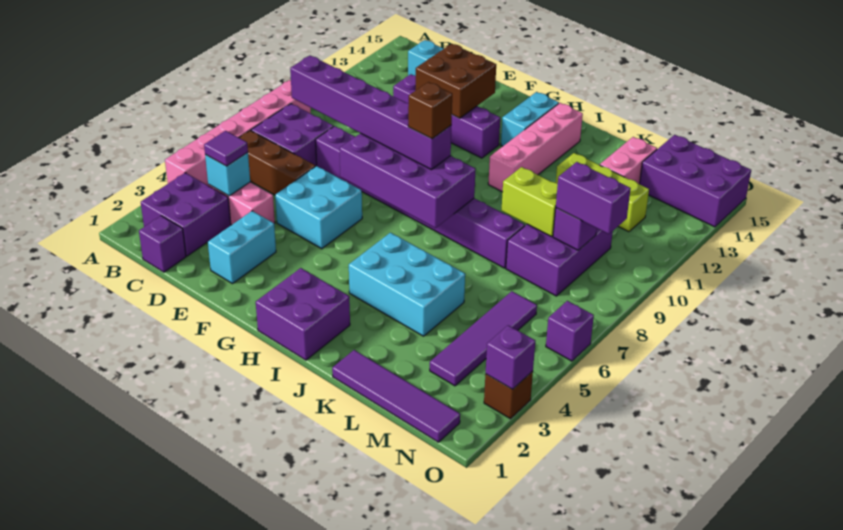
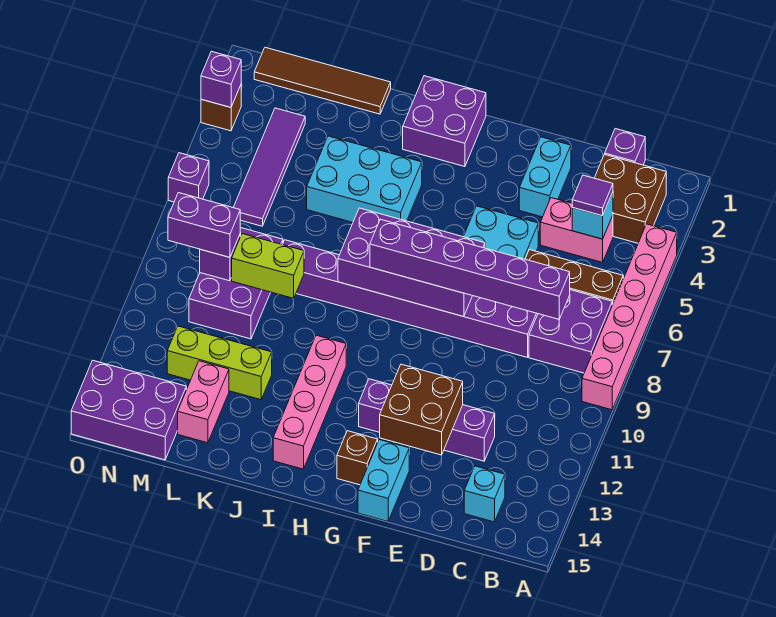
purple 2x2 brick [141,173,231,256] -> brown 2x2 brick [595,154,666,243]
brown 1x1 brick [408,82,452,139] -> brown 1x1 brick moved to [337,431,378,485]
cyan 1x2 brick [501,92,559,146] -> cyan 1x2 brick moved to [358,440,409,521]
purple 1x4 tile [332,350,460,442] -> brown 1x4 tile [254,47,391,114]

